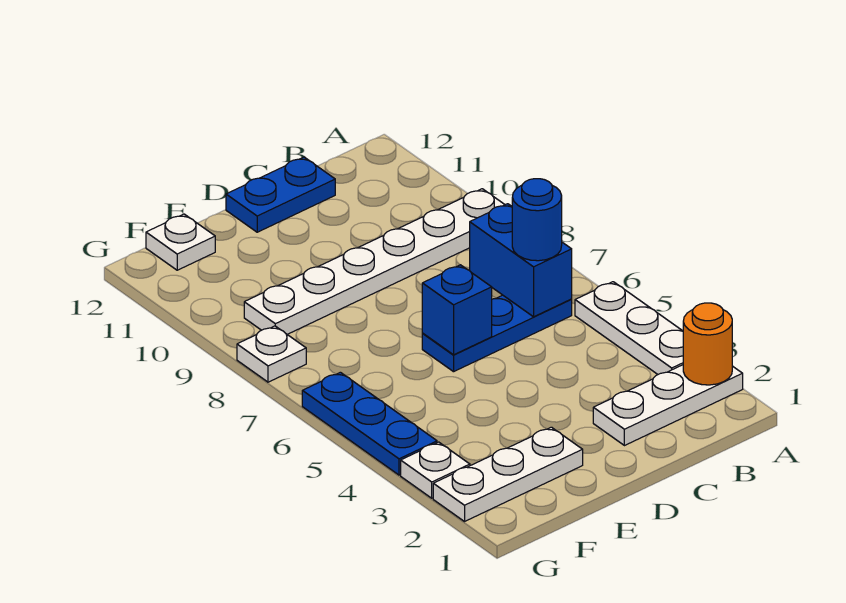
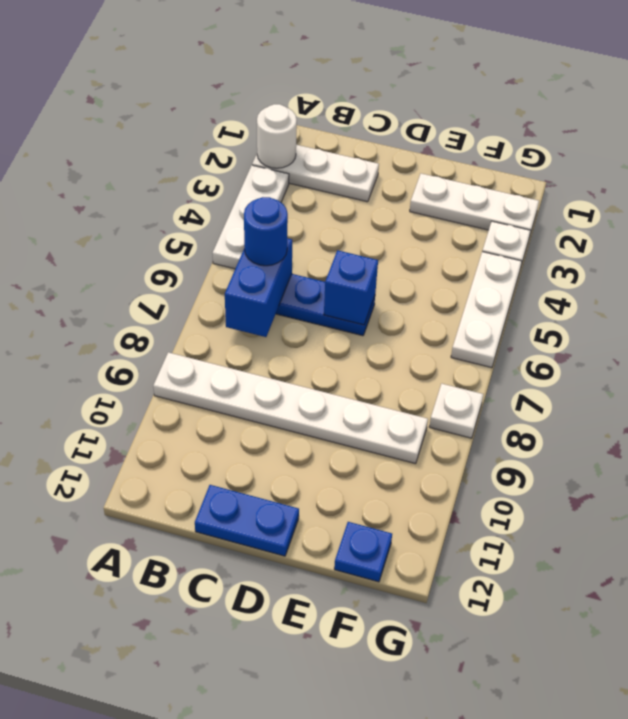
orange 1x1 round brick [683,303,732,385] -> white 1x1 round brick [257,104,297,168]
white 1x1 plate [146,214,215,270] -> blue 1x1 plate [334,522,392,582]
blue 1x3 plate [302,372,437,475] -> white 1x3 plate [451,252,522,368]

